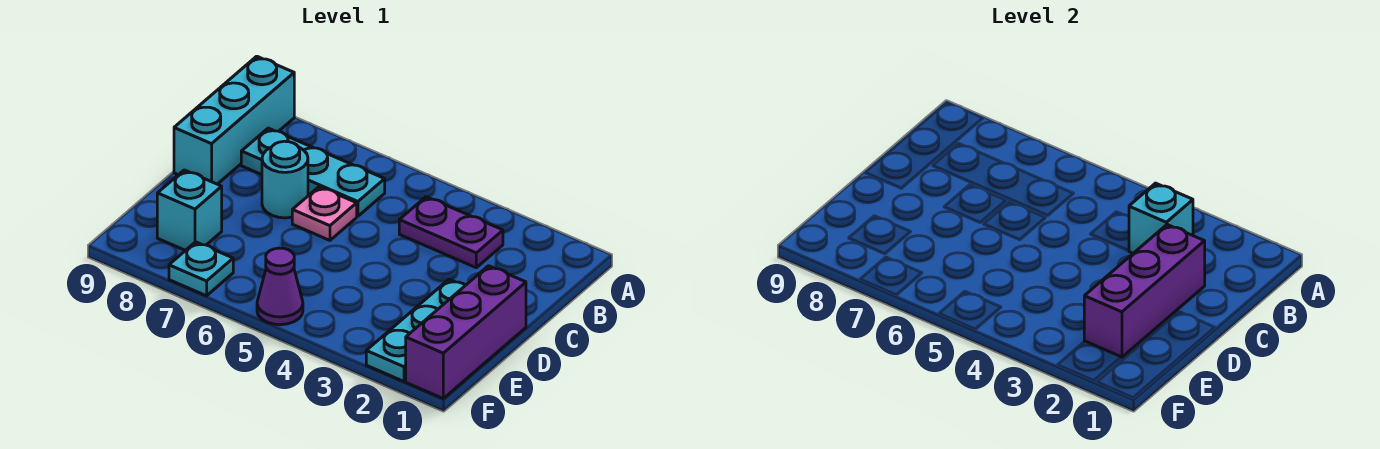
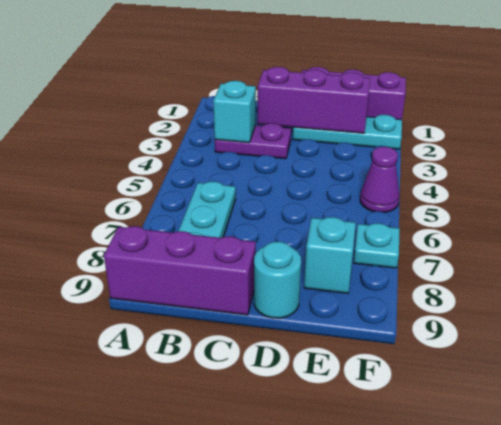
cyan 1x3 brick [174,56,294,184] -> purple 1x3 brick [104,226,256,315]
purple 1x2 plate [399,197,503,268] -> purple 1x2 plate turned to [215,123,291,159]
pink 1x1 plate [292,187,357,240] -> none
cyan 1x1 round brick [262,141,308,218] -> cyan 1x1 round brick moved to [254,242,301,318]

